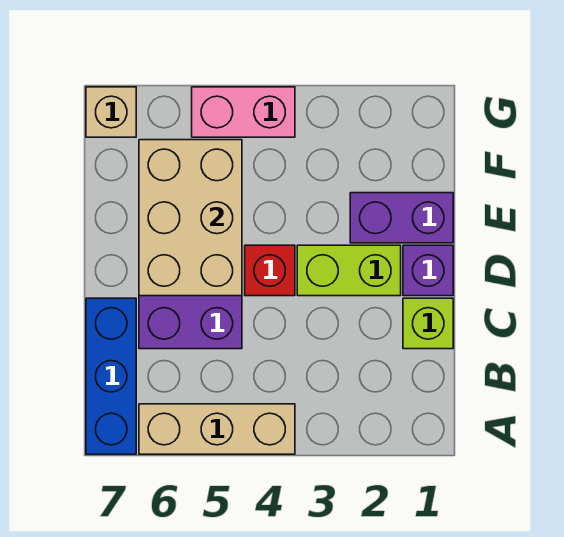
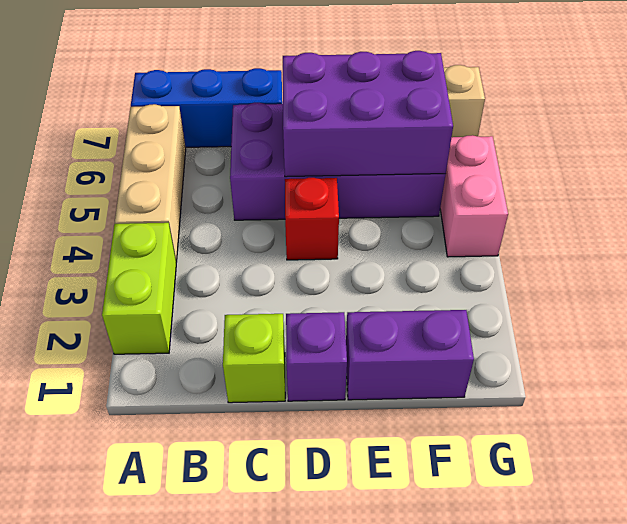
lime 1x2 brick [297,245,401,296] -> lime 1x2 brick moved to [102,223,176,354]
tan 2x3 brick [139,140,242,296] -> purple 2x3 brick [283,51,453,177]
purple 1x2 brick [350,193,453,243] -> purple 1x2 brick turned to [346,310,474,400]

